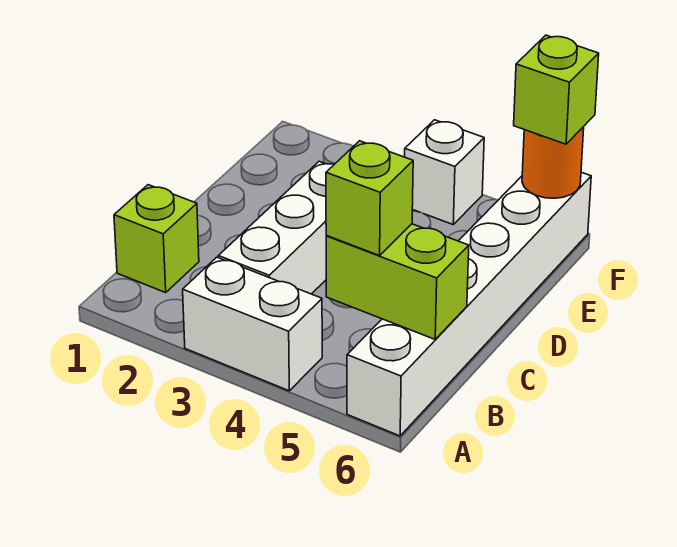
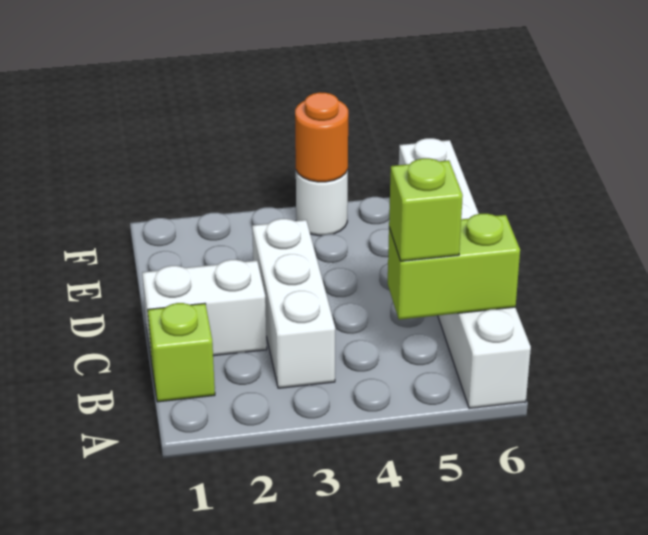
white 1x2 brick [183,257,322,391] -> white 1x2 brick moved to [142,260,267,362]
white 1x1 brick [405,120,484,224] -> white 1x1 round brick [296,170,348,236]
orange 1x1 round brick [522,127,584,198] -> orange 1x1 round brick moved to [295,92,348,182]
lime 1x1 brick [514,35,599,144] -> none

